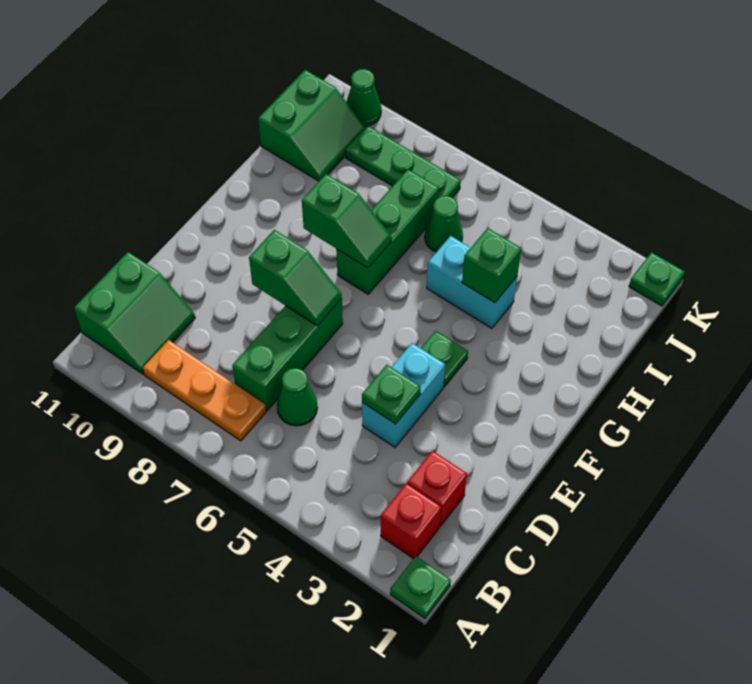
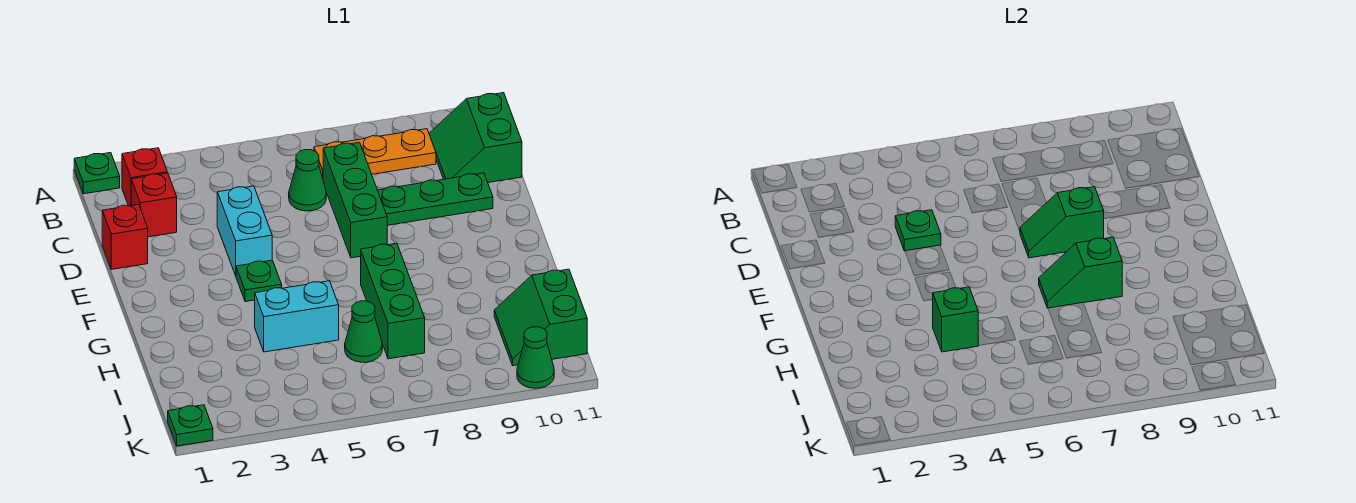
none -> red 1x1 brick [102,204,148,269]
green 1x3 plate [345,125,461,198] -> green 1x3 plate moved to [378,173,493,225]

